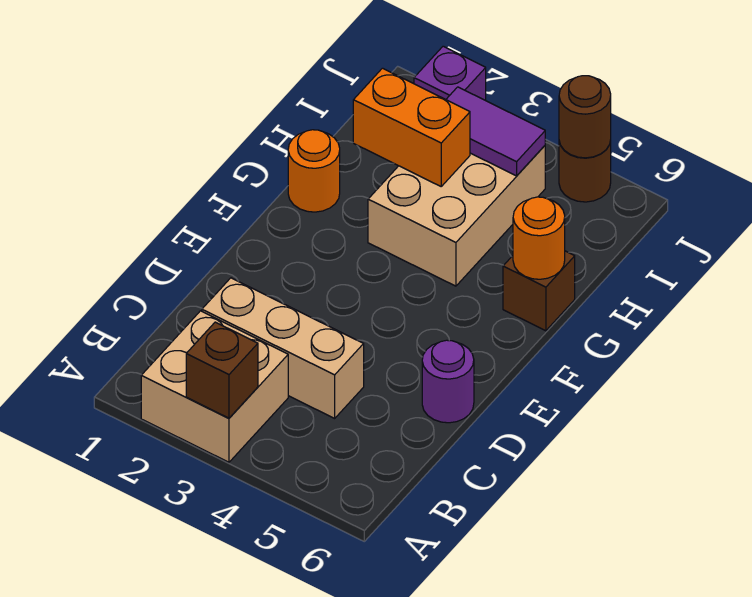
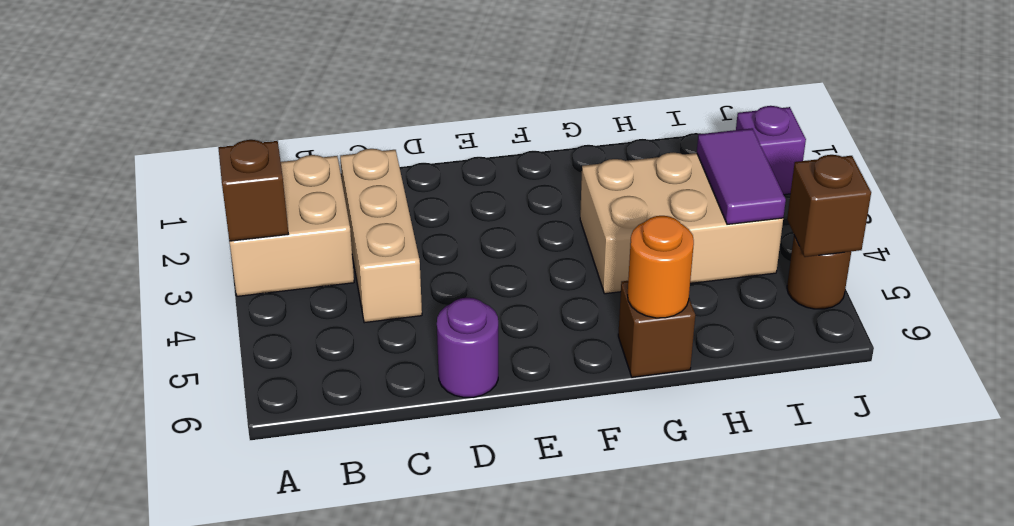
orange 1x1 round brick [288,130,340,212] -> none
orange 1x2 brick [353,68,470,186] -> none
brown 1x1 round brick [559,76,611,158] -> brown 1x1 brick [787,155,871,257]

